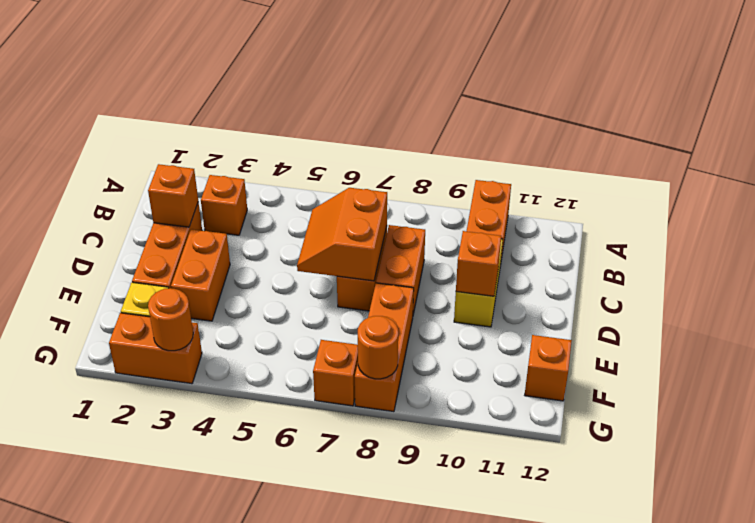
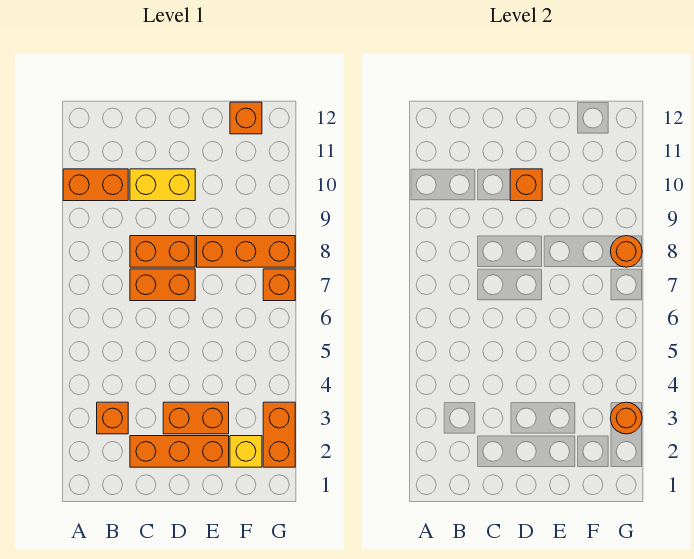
orange 1x1 brick [148,164,198,227] -> none
orange 2x2 slope [297,188,387,281] -> none

